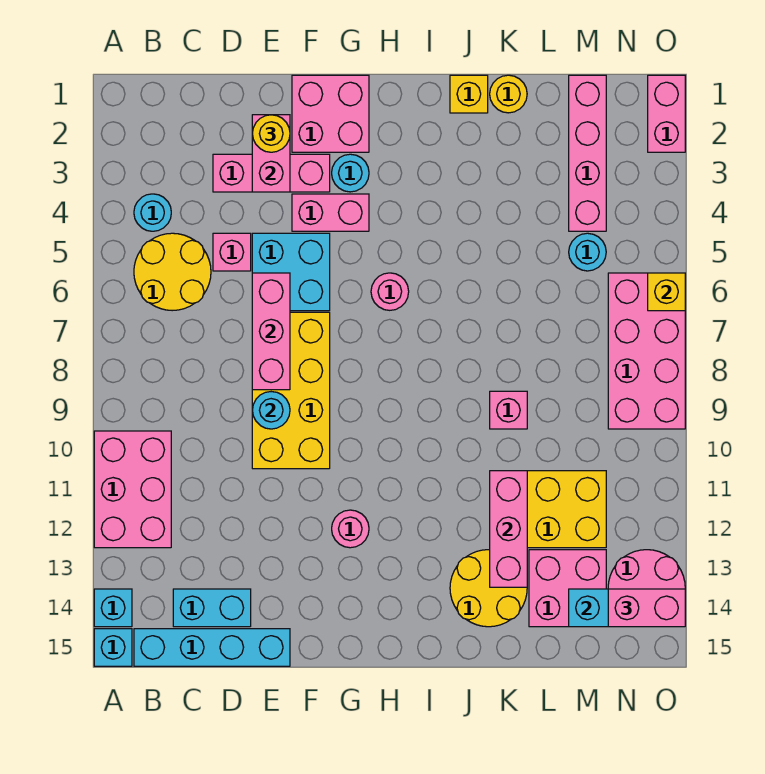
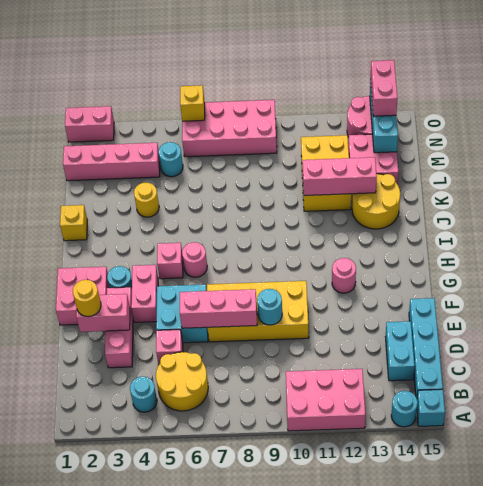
cyan 1x1 brick [94,589,132,627] -> cyan 1x1 round brick [391,391,418,427]
yellow 1x1 round brick [490,75,527,113] -> yellow 1x1 round brick moved to [134,183,159,217]
pink 1x1 brick [490,391,527,429] -> pink 1x1 brick moved to [157,243,183,279]

